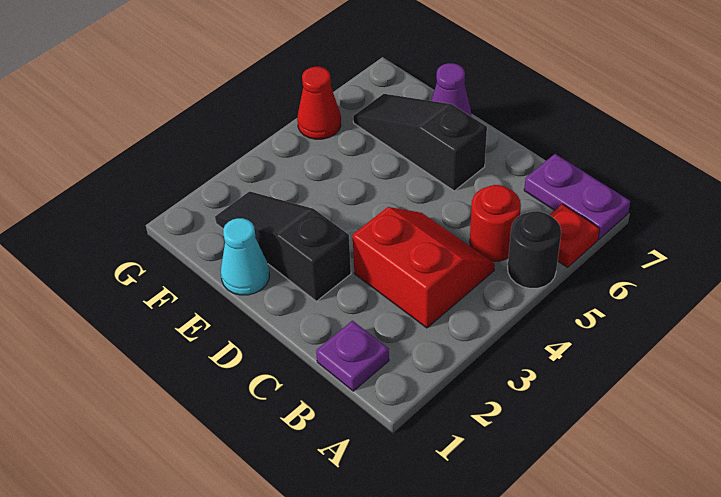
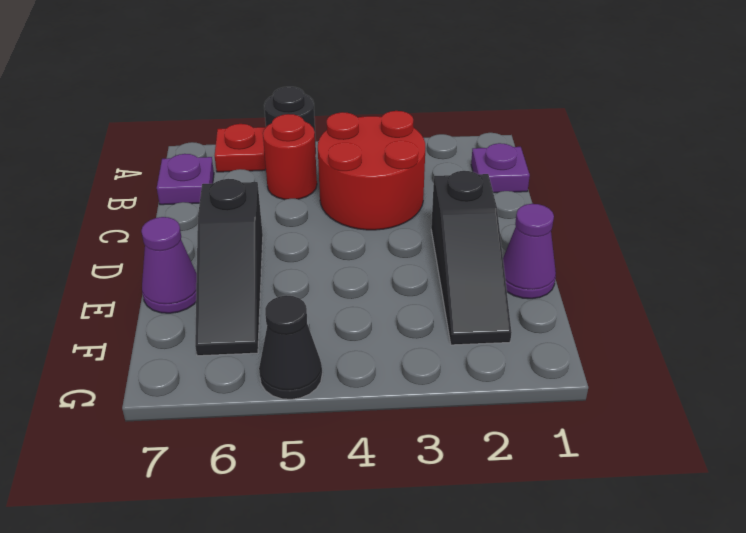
purple 1x2 plate [524,154,630,239] -> purple 1x1 plate [157,154,214,205]
red 2x2 slope [353,207,495,328] -> red 2x2 round brick [318,111,425,230]
cyan 1x1 cone [221,218,269,295] -> purple 1x1 cone [503,204,556,299]
red 1x1 cone [297,67,341,139] -> black 1x1 cone [259,295,322,399]

